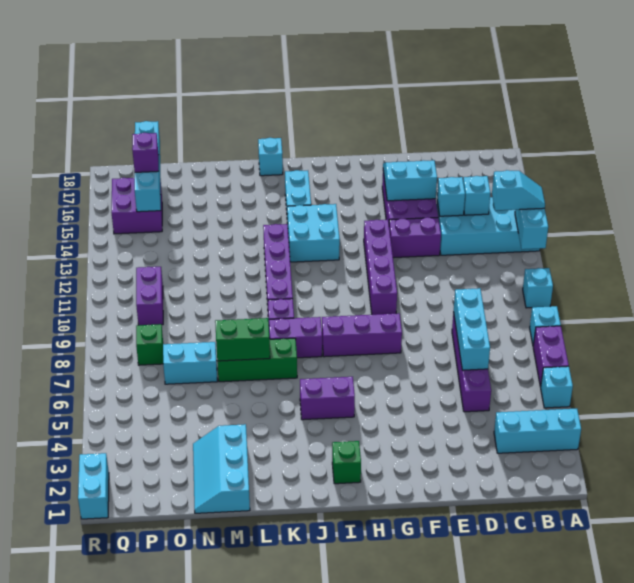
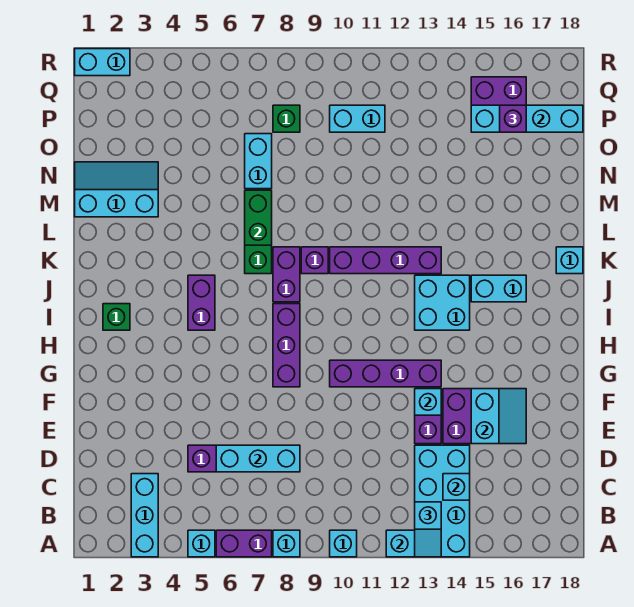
cyan 1x1 brick [437,177,465,216] -> cyan 1x1 brick moved to [415,389,441,415]
purple 1x2 brick [136,267,163,325] -> cyan 1x2 brick [330,105,385,132]

